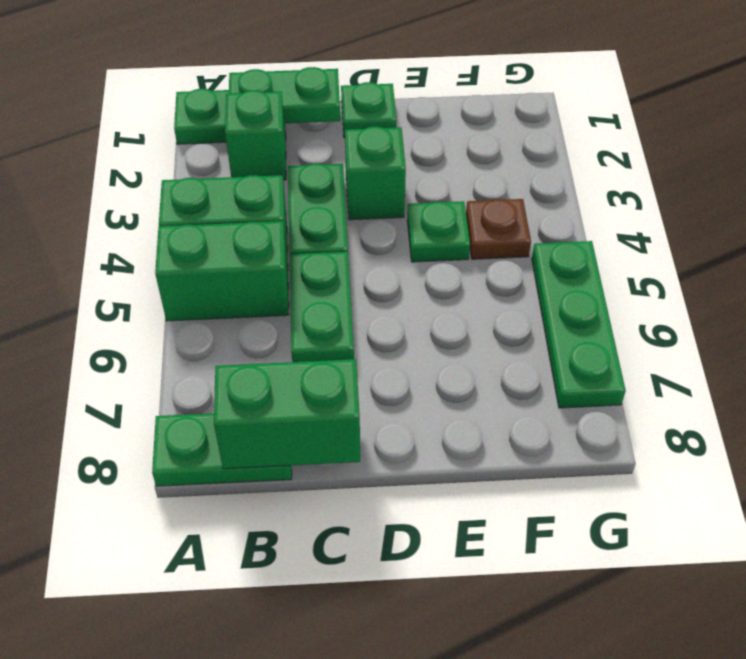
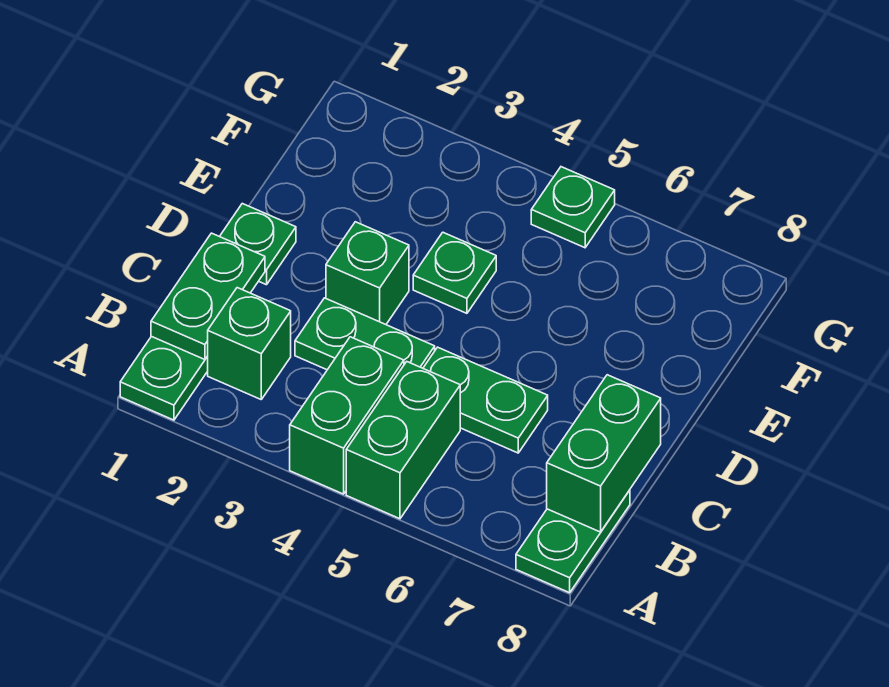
brown 1x1 plate [466,199,531,259] -> none
green 1x3 plate [532,241,626,408] -> green 1x1 plate [531,167,615,248]

